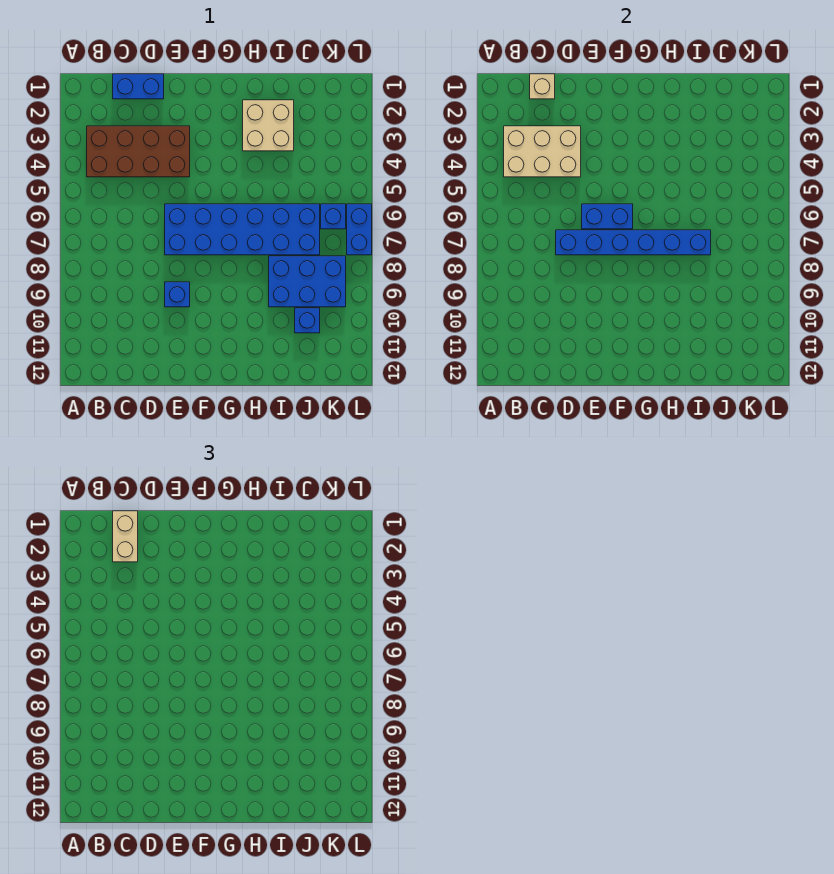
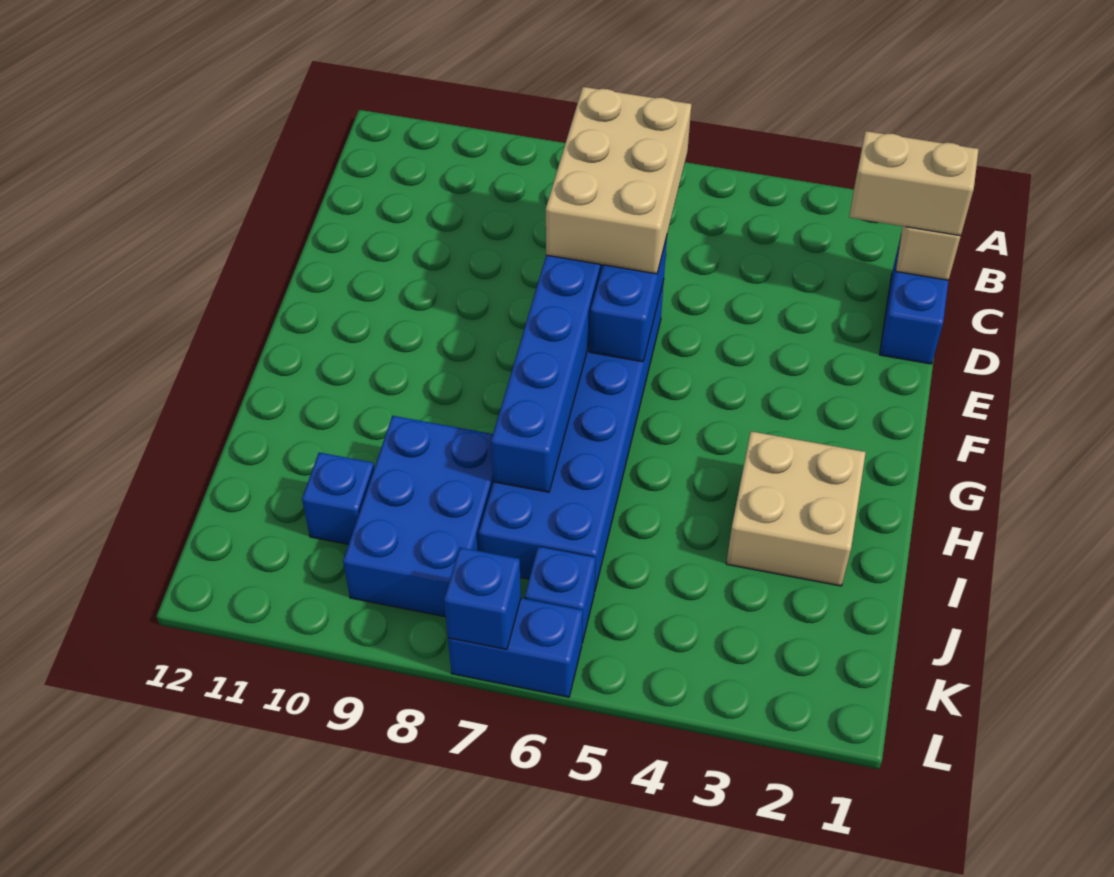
brown 2x4 brick [87,126,190,177] -> none
tan 2x3 brick [504,126,581,177] -> tan 2x3 brick moved to [546,87,692,274]
blue 1x1 brick [165,282,190,307] -> blue 1x1 brick moved to [444,548,521,650]

